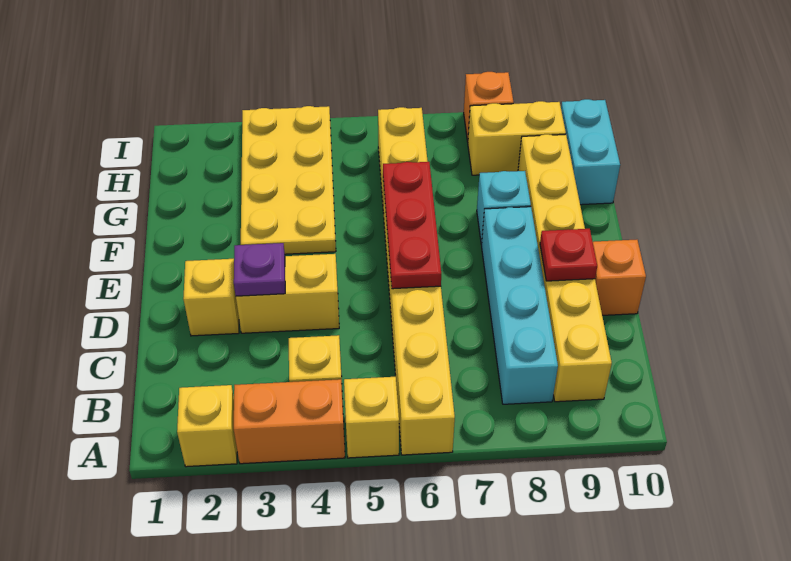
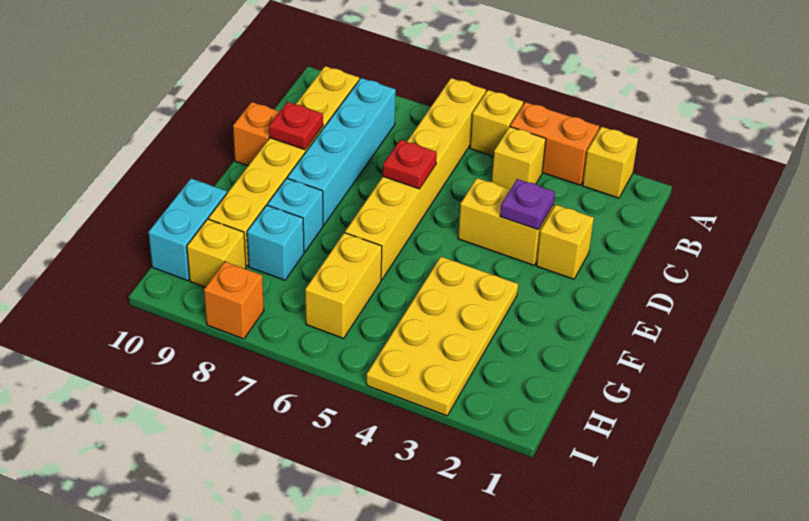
red 1x3 plate [383,162,441,289] -> red 1x1 plate [383,140,437,189]
none -> cyan 1x1 brick [247,205,304,280]
yellow 1x2 brick [468,101,566,175] -> yellow 1x1 brick [187,219,246,287]

